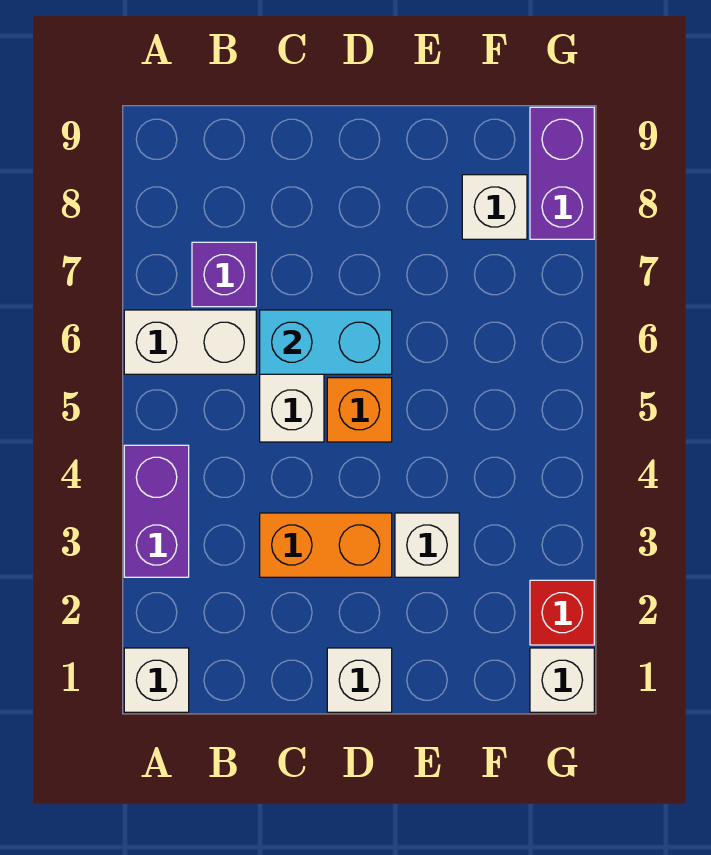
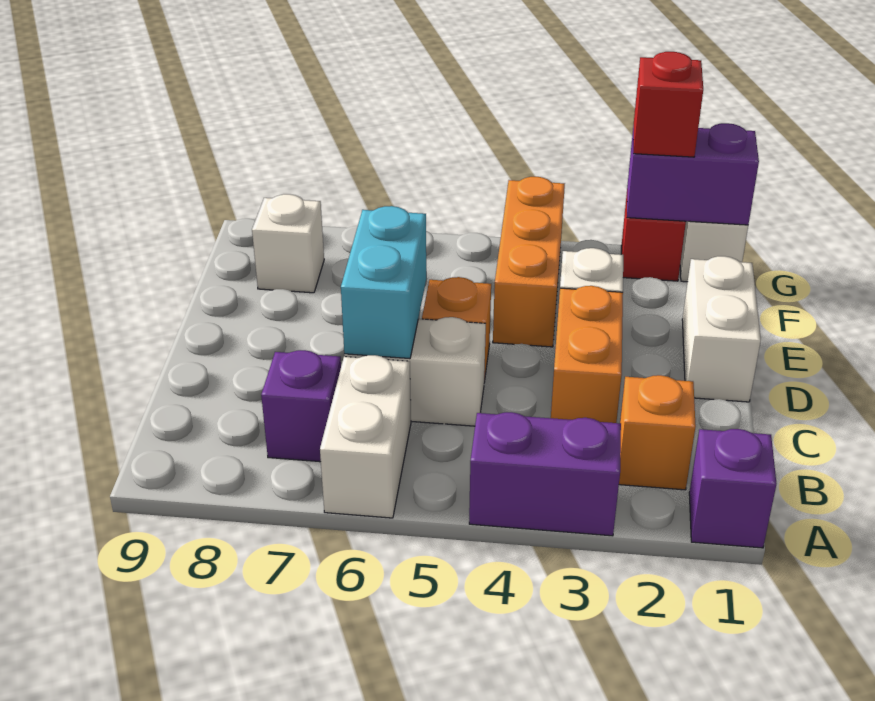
white 1x1 brick [124,648,189,712] -> purple 1x1 brick [689,429,777,548]
none -> orange 1x1 brick [619,375,696,490]
white 1x1 brick [327,648,392,712] -> white 1x2 brick [682,256,761,402]
none -> orange 1x3 brick [493,177,565,347]
none -> red 1x1 brick [633,52,703,157]
purple 1x2 brick [530,107,594,239] -> purple 1x2 brick moved to [627,123,759,225]

